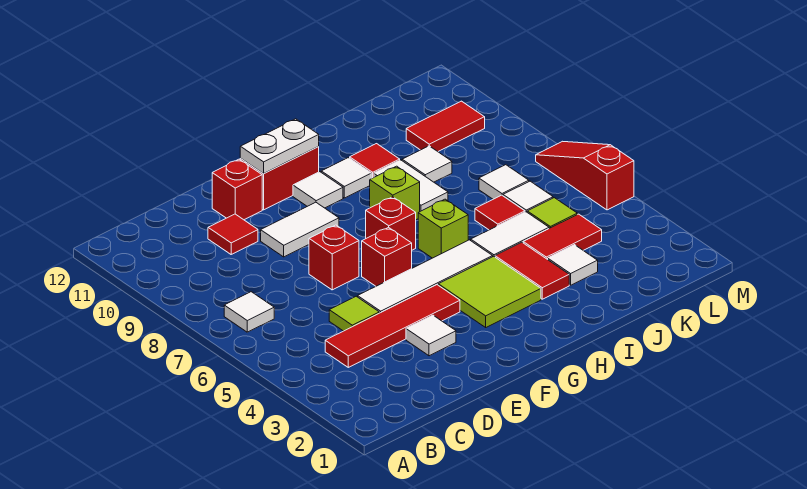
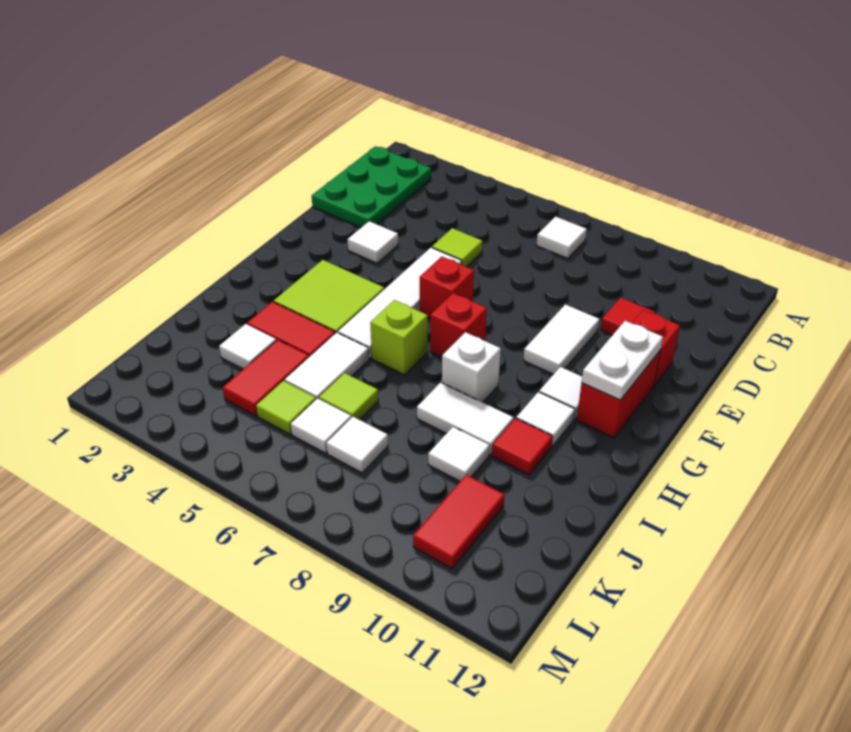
none -> green 2x3 plate [312,146,431,227]
red 1x4 tile [325,285,460,367] -> none
red 1x1 brick [309,225,359,290] -> none
lime 1x1 brick [370,166,420,220] -> white 1x1 brick [442,332,501,402]
red 1x1 tile [475,195,525,230] -> lime 1x1 tile [319,373,378,420]
red 1x3 slope [536,141,634,210] -> none

